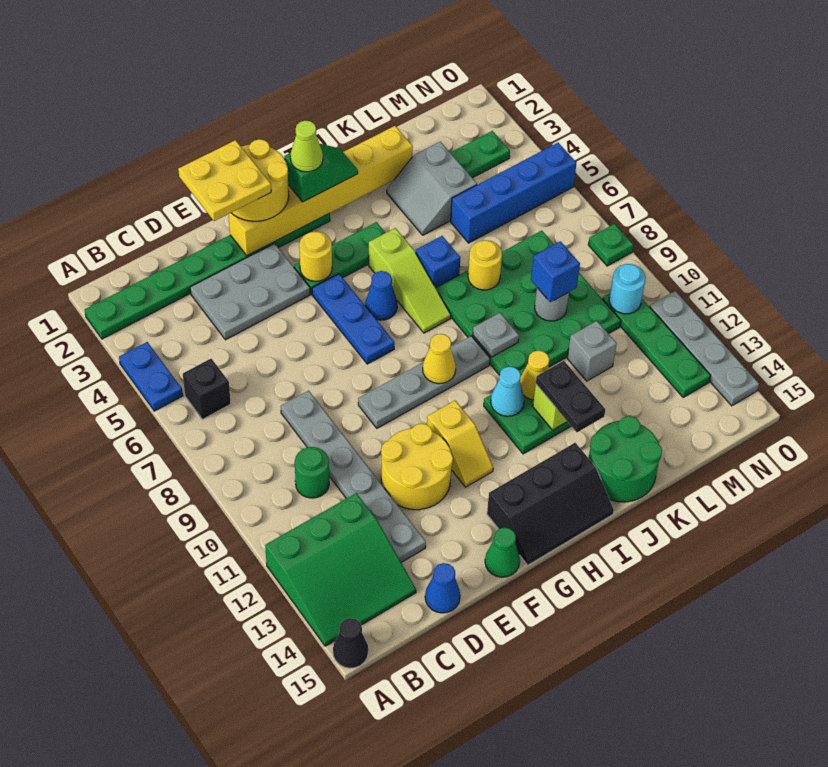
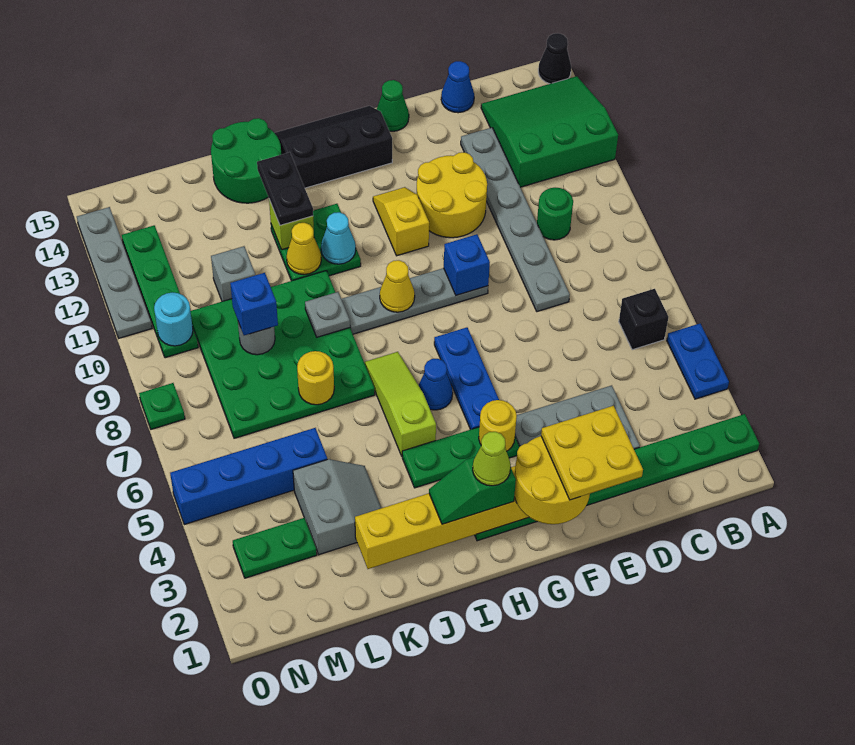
blue 1x1 brick [416,236,460,288] -> blue 1x1 brick moved to [444,234,490,295]

